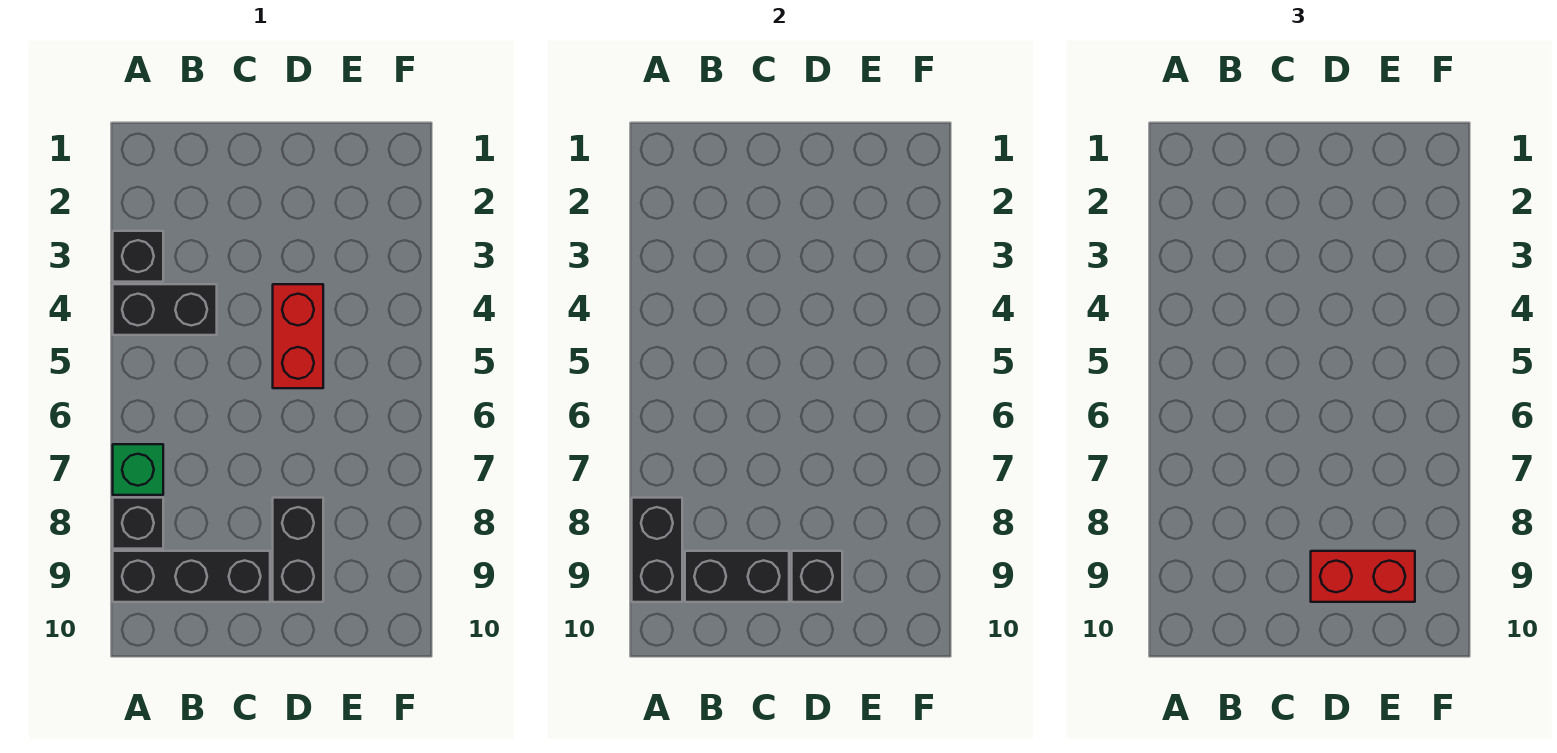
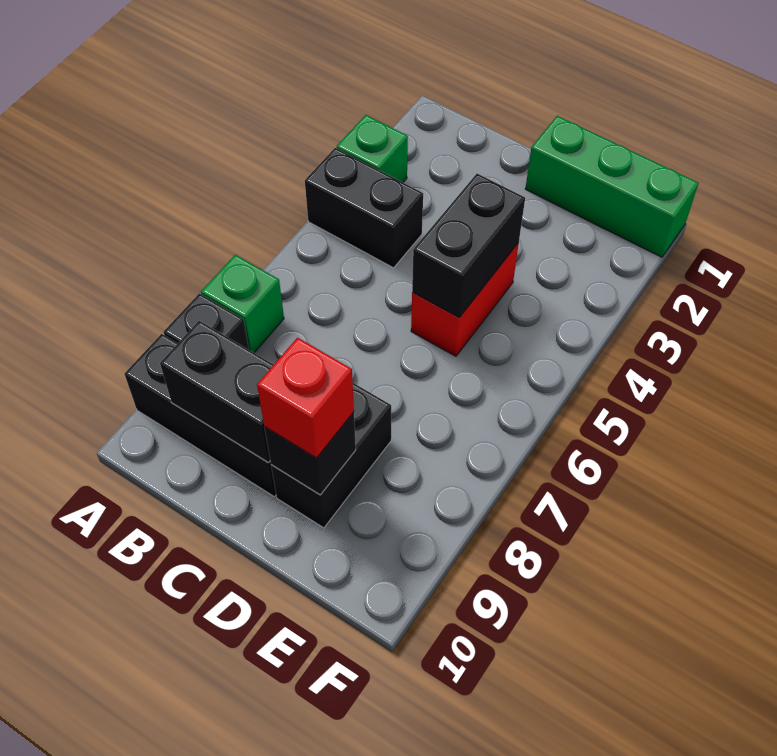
black 1x1 brick [113,231,163,282] -> green 1x1 brick [337,115,408,182]
black 1x2 brick [632,498,682,602] -> black 1x2 brick moved to [412,174,525,318]
none -> green 1x3 brick [525,116,698,257]
red 1x2 brick [1311,551,1415,602] -> red 1x1 brick [257,338,354,458]

